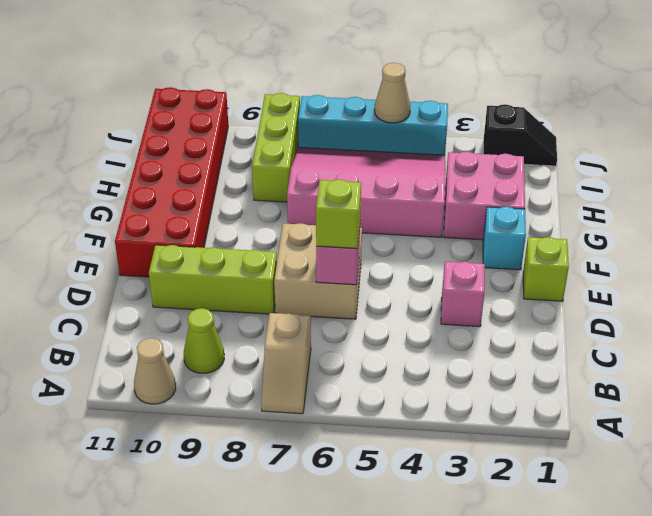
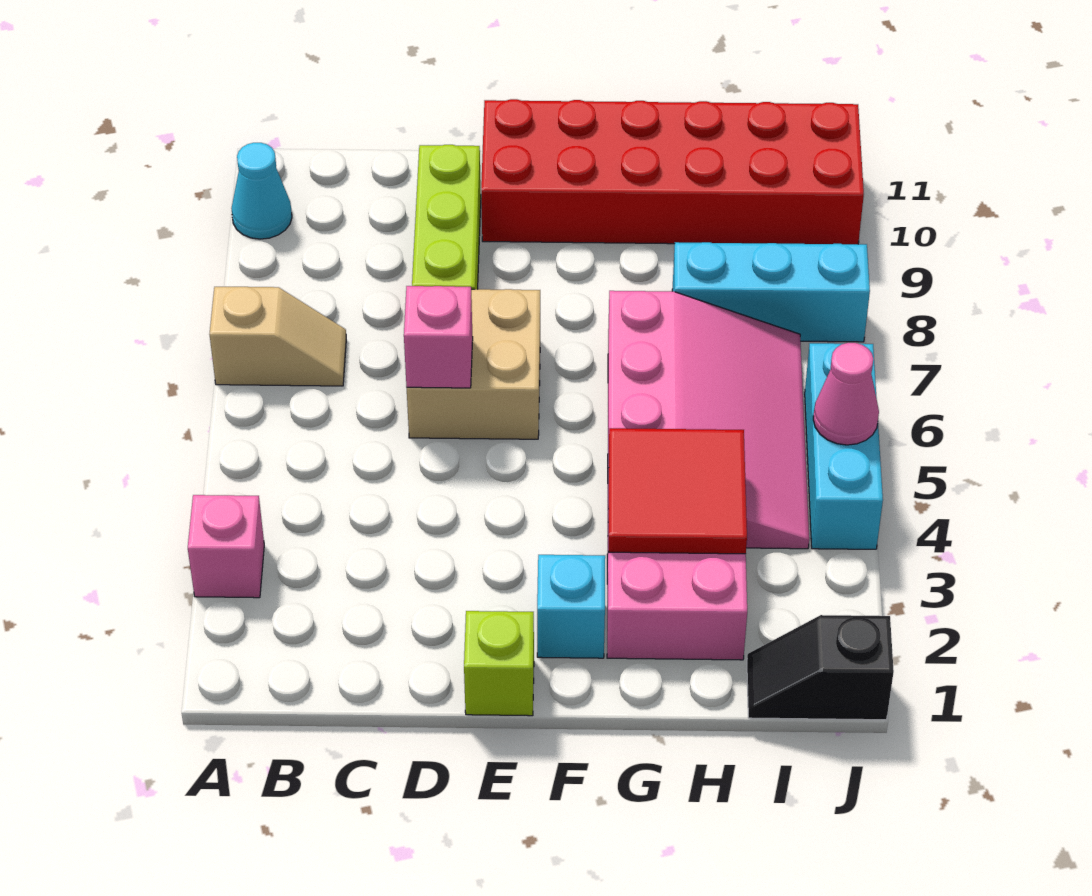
tan 1x2 slope [261,313,311,414] -> tan 1x2 slope turned to [210,287,346,386]
tan 1x1 cone [134,338,176,404] -> cyan 1x1 cone [231,143,292,239]
lime 1x1 cone [184,308,224,373] -> none
pink 1x1 brick [441,262,485,327] -> pink 1x1 brick moved to [188,495,264,598]
lime 1x1 brick [316,179,361,249] -> none
none -> red 2x2 tile [609,428,747,554]
lime 1x3 brick [252,93,300,202] -> cyan 1x3 brick [672,242,870,342]
black 1x2 slope [484,104,557,166] -> black 1x2 slope turned to [747,615,894,720]
cyan 1x4 brick [298,95,448,155] -> cyan 1x3 brick [805,343,883,549]
tan 1x1 cone [374,63,410,123] -> pink 1x1 cone [813,343,879,445]

